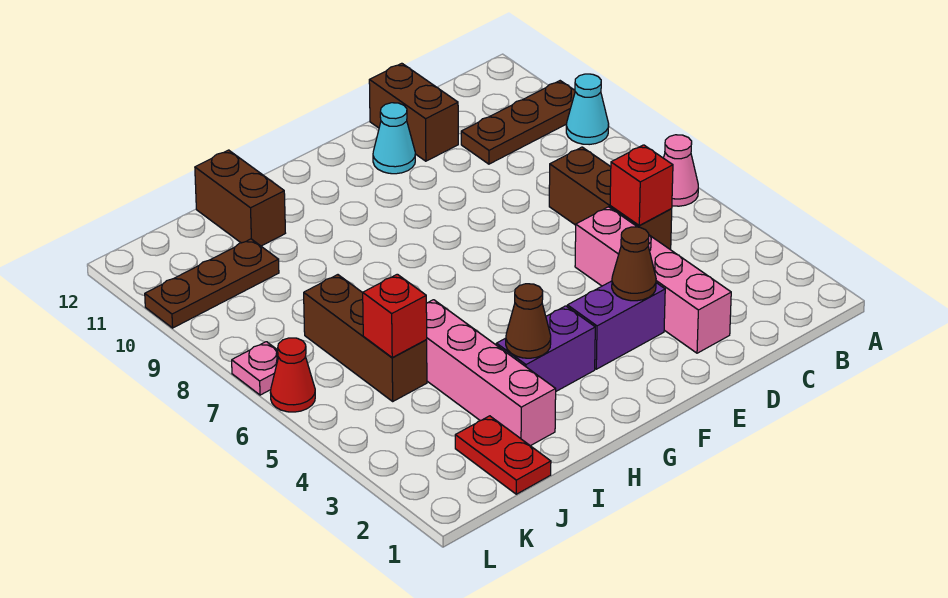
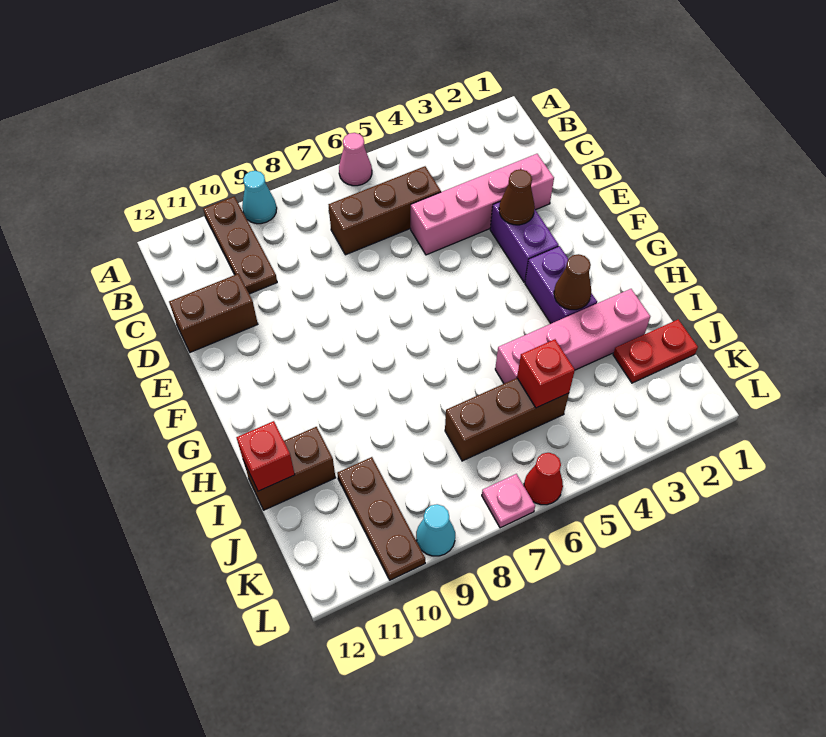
red 1x1 brick [610,145,673,225] -> red 1x1 brick moved to [236,421,295,491]
cyan 1x1 cone [373,103,415,174] -> cyan 1x1 cone moved to [416,504,455,556]

